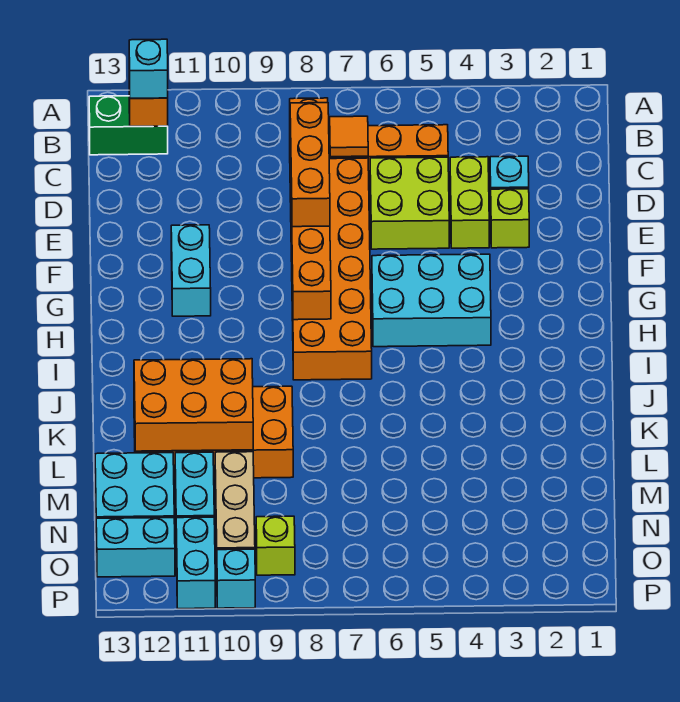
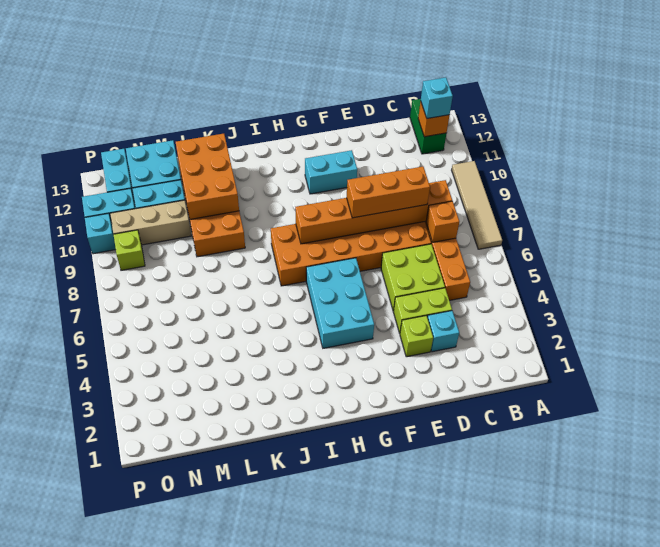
none -> tan 1x4 tile [452,161,502,249]
orange 1x1 tile [330,116,368,157] -> orange 1x1 brick [426,201,459,242]

